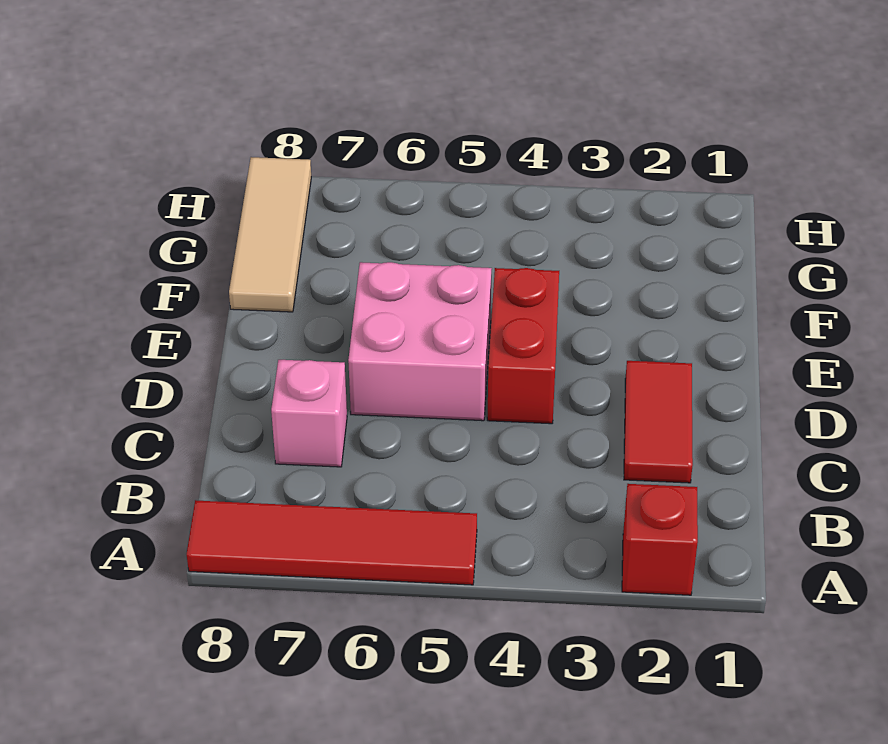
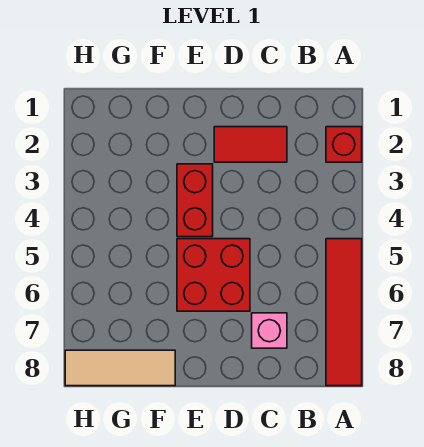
red 1x2 brick [487,268,559,424] -> red 1x2 brick turned to [177,164,213,237]
pink 2x2 brick [348,262,492,421] -> red 2x2 brick [177,239,250,311]

